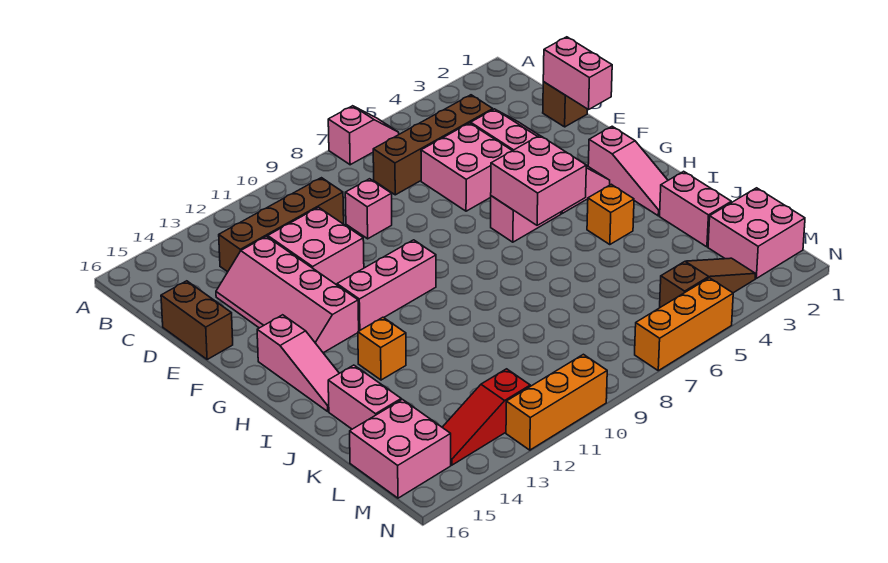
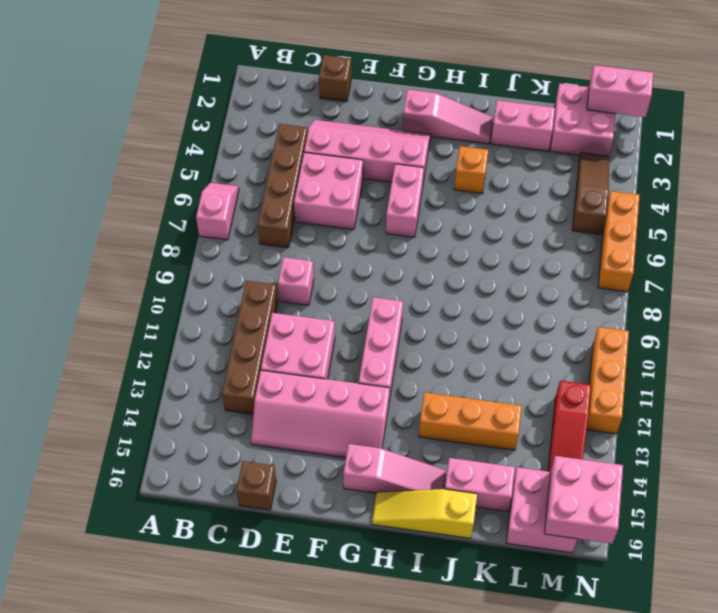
pink 1x2 brick [543,37,612,109] -> pink 1x2 brick moved to [587,65,653,117]
brown 1x2 brick [161,281,233,359] -> brown 1x1 brick [237,461,276,510]
pink 2x2 brick [491,135,586,225] -> pink 2x2 brick moved to [545,456,623,544]
none -> yellow 1x3 slope [372,489,477,538]
orange 1x1 brick [358,317,406,380] -> orange 1x3 brick [419,392,522,450]

